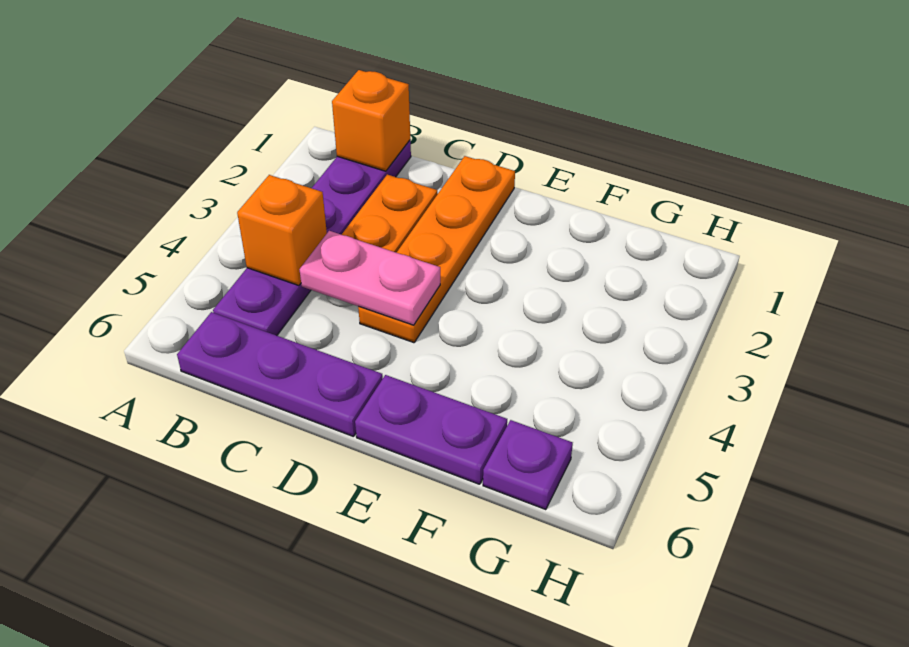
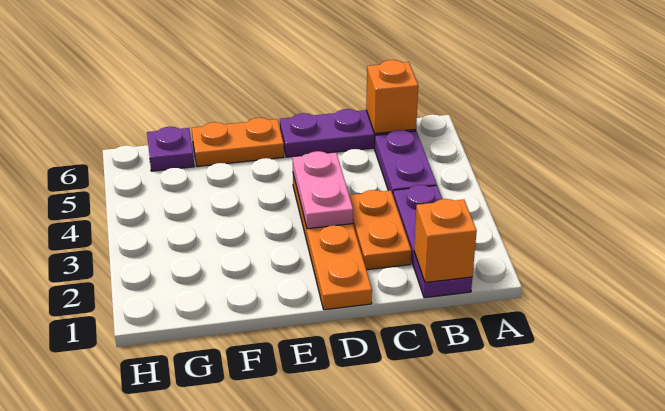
orange 1x1 brick [237,175,327,286] -> orange 1x1 brick moved to [366,60,418,134]
pink 1x2 plate [299,231,440,325] -> pink 1x2 plate turned to [292,151,353,229]
purple 1x2 plate [355,375,507,484] -> orange 1x2 plate [192,118,284,167]

